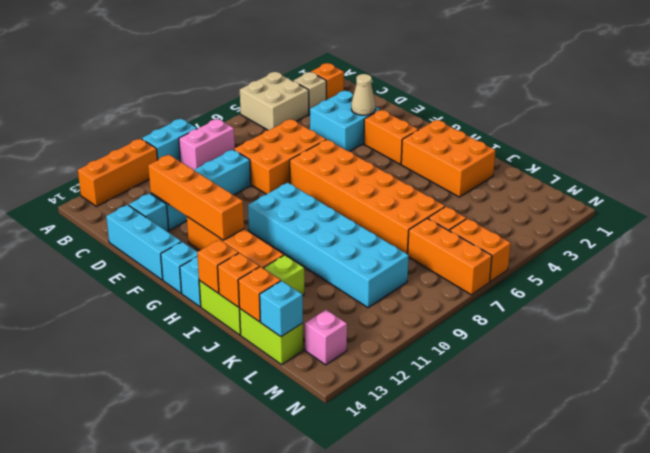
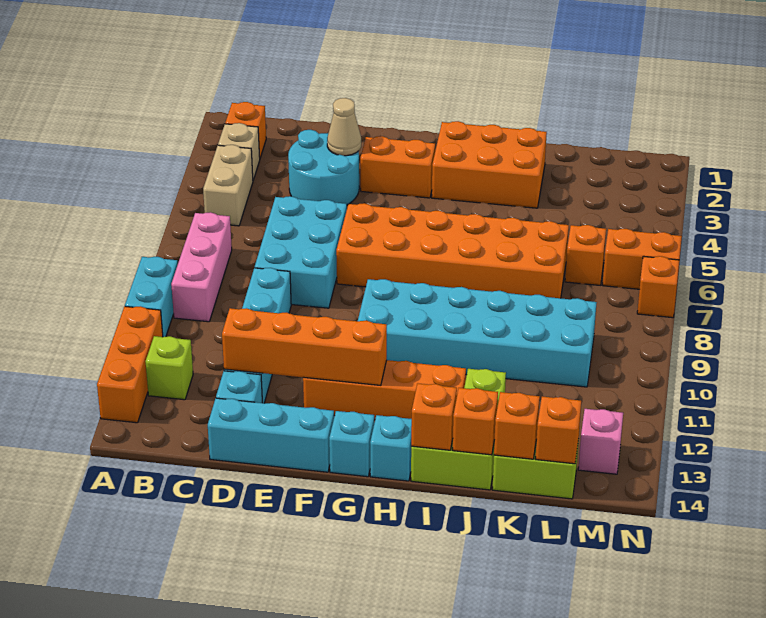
tan 2x2 brick [240,72,309,130] -> tan 1x2 brick [203,145,253,226]
pink 1x2 brick [179,119,235,170] -> pink 1x3 brick [171,212,232,322]
none -> lime 1x1 brick [146,336,193,400]
cyan 2x2 brick [310,91,380,151] -> cyan 2x2 round brick [288,130,359,205]
orange 2x3 brick [234,119,326,194] -> cyan 2x3 brick [255,196,347,308]
orange 1x3 brick [408,218,492,295] -> orange 1x1 brick [637,256,679,318]
cyan 1x1 brick [260,281,303,337] -> orange 1x1 brick [536,396,581,464]

